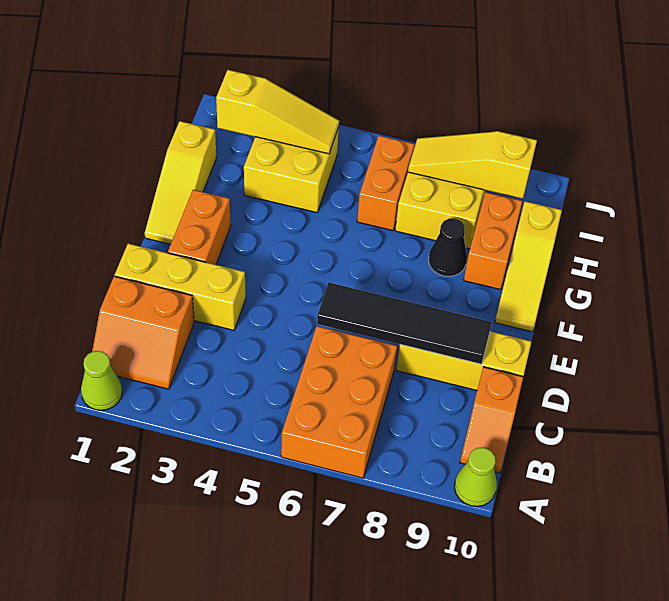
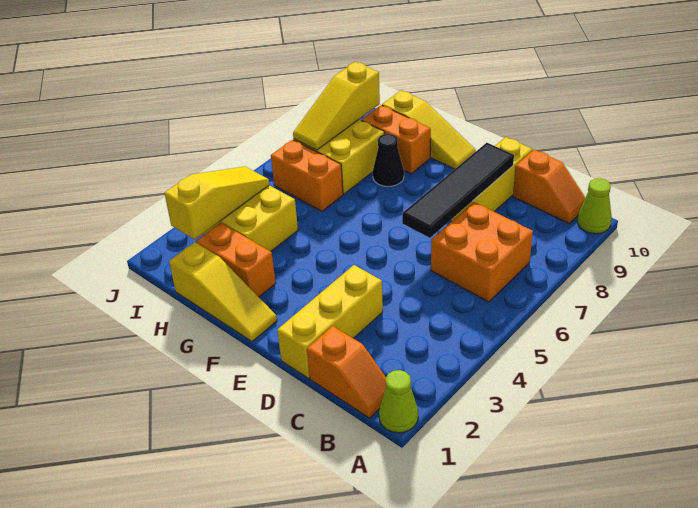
orange 2x3 brick [281,326,397,478] -> orange 2x2 brick [431,202,533,302]
orange 2x2 slope [92,276,194,389] -> orange 1x2 slope [307,326,386,418]
orange 1x2 brick [168,190,231,265] -> orange 1x2 brick moved to [196,223,276,297]

